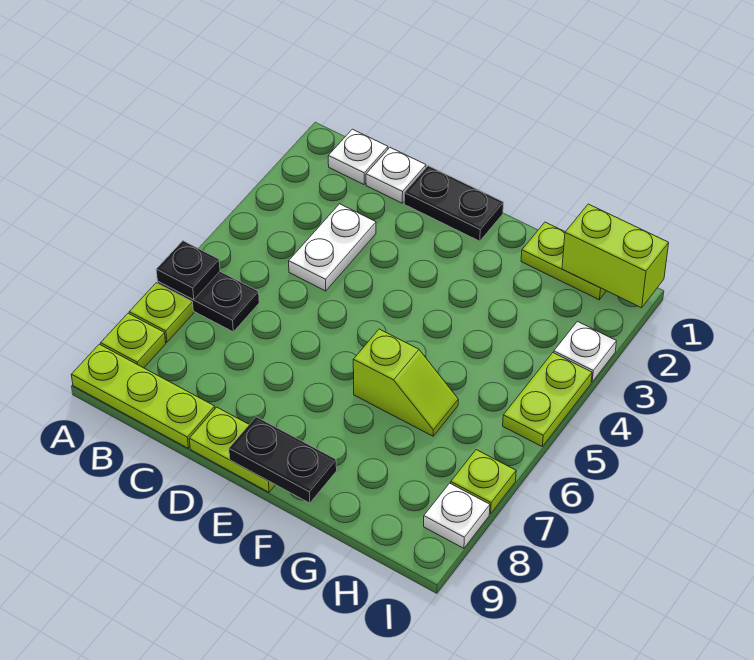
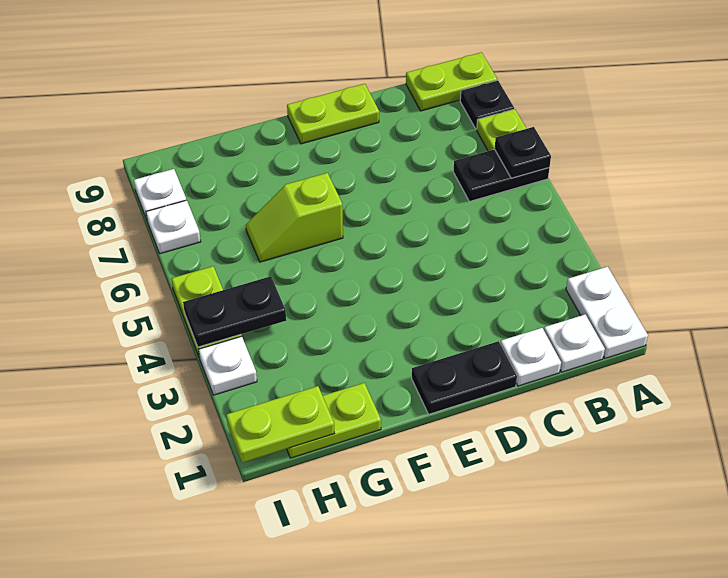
lime 1x1 plate [101,313,166,368] -> black 1x1 plate [460,80,514,129]
lime 1x3 plate [71,344,215,448] -> lime 1x2 plate [406,52,497,111]
white 1x2 plate [289,204,376,291] -> white 1x2 plate moved to [566,267,648,358]
black 1x2 plate [229,417,337,503] -> black 1x2 plate moved to [183,276,286,347]
lime 1x2 brick [562,204,669,308] -> lime 1x2 plate [226,386,334,463]
lime 1x1 plate [451,450,516,514] -> white 1x1 plate [146,200,201,254]

